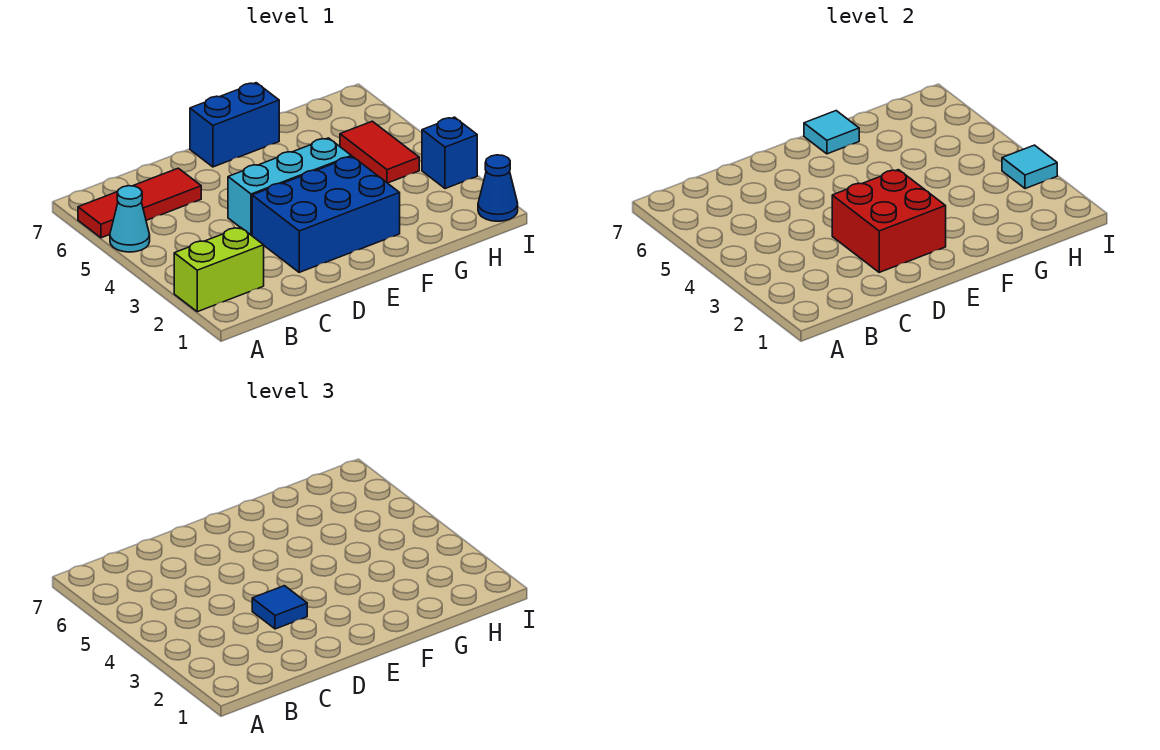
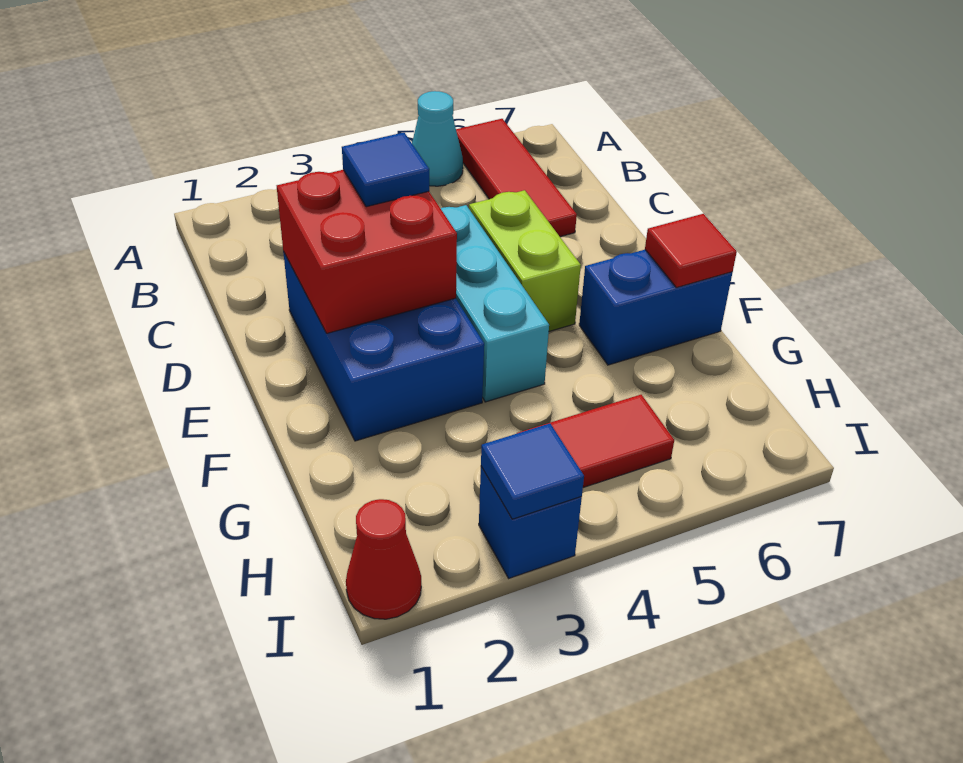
lime 1x2 brick [174,227,264,312] -> lime 1x2 brick moved to [469,190,581,331]
blue 1x2 brick [190,83,279,167] -> blue 1x2 brick turned to [579,250,732,365]
cyan 1x1 tile [804,111,859,154] -> red 1x1 tile [645,214,737,288]
blue 1x1 cone [478,155,518,221] -> red 1x1 cone [346,499,421,619]
cyan 1x1 tile [1002,145,1057,189] -> blue 1x1 tile [481,424,584,519]

